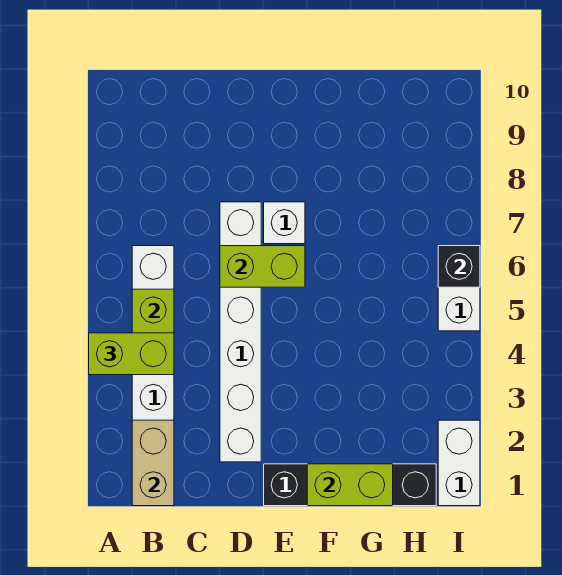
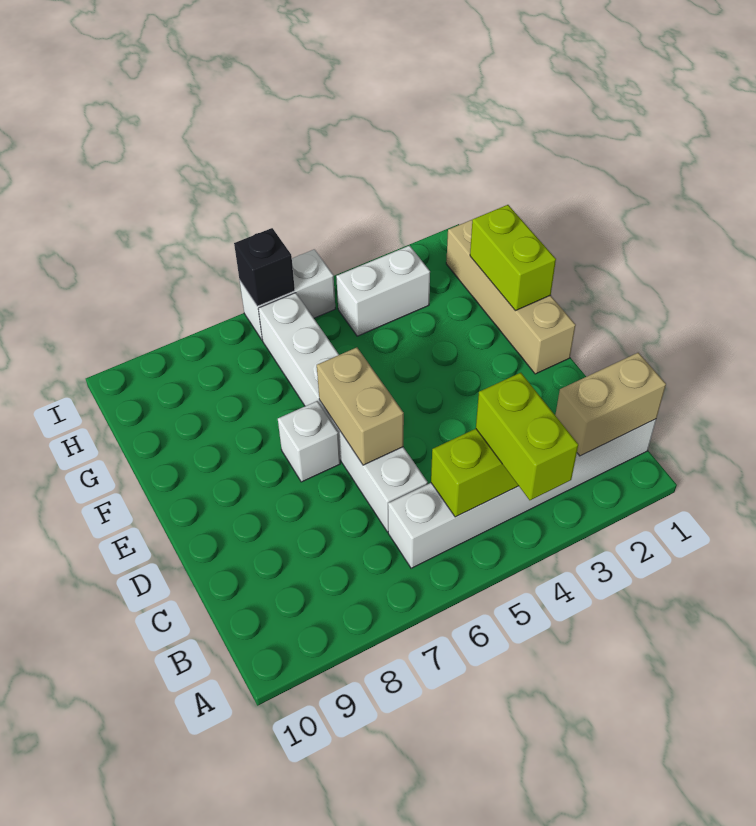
white 1x6 brick [220,202,261,462] -> white 1x6 brick turned to [258,293,428,532]
lime 1x2 brick [220,246,305,287] -> tan 1x2 brick [317,347,404,465]
black 1x4 brick [264,464,436,506] -> tan 1x4 brick [446,220,576,374]
white 1x2 brick [438,420,480,506] -> white 1x2 brick moved to [336,246,430,336]

